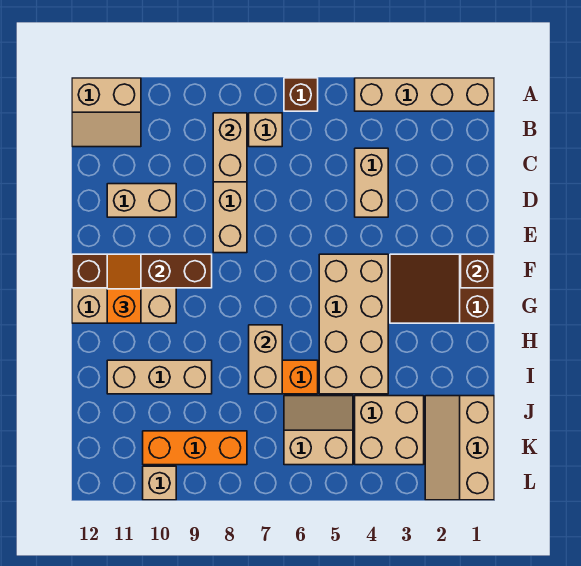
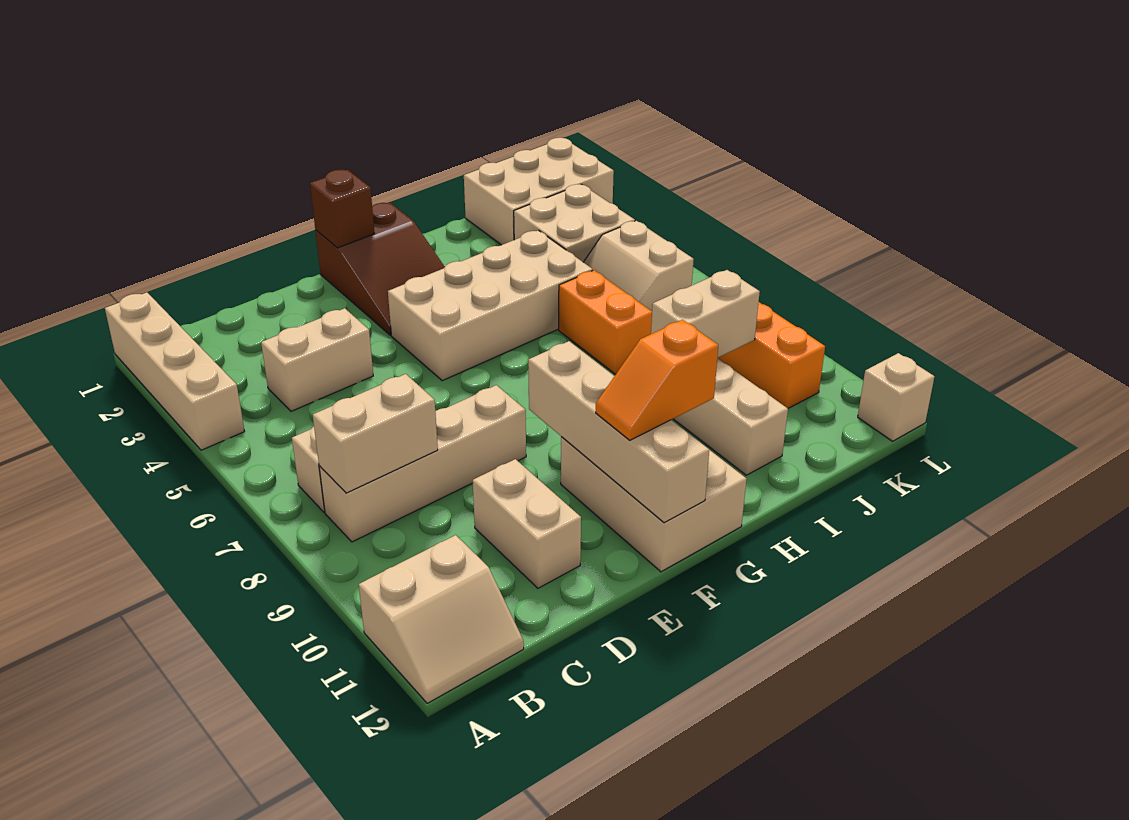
brown 1x1 brick [284,78,318,111] -> none
tan 2x2 slope [72,78,141,147] -> tan 2x2 slope turned to [359,535,524,703]
brown 1x4 brick [72,254,212,288] -> tan 1x4 brick [528,341,709,523]
tan 1x2 brick [249,325,282,394] -> tan 1x2 brick moved to [651,270,760,358]
tan 2x3 slope [425,396,494,500] -> tan 2x3 brick [464,138,614,245]
tan 1x1 brick [143,466,176,500] -> tan 1x1 brick moved to [858,353,934,441]

